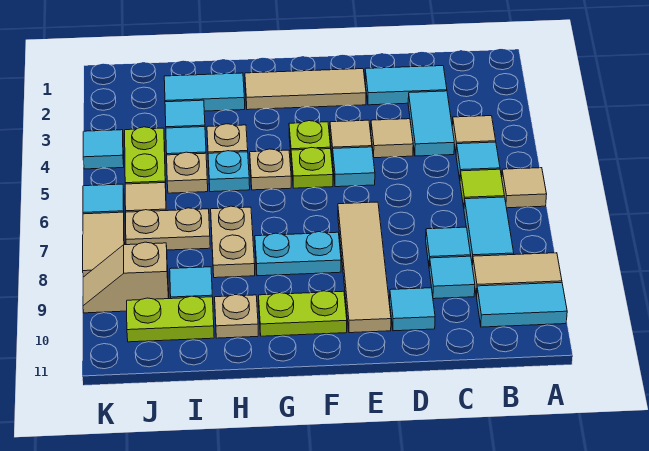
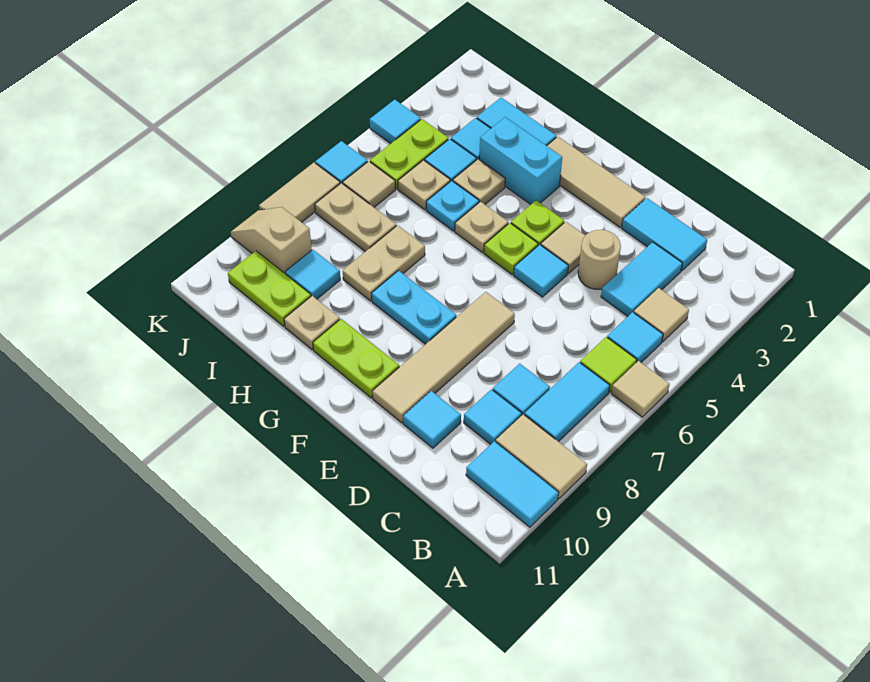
tan 1x1 tile [371,119,413,158] -> tan 1x1 round brick [578,230,621,289]
none -> cyan 1x2 brick [479,117,562,204]

